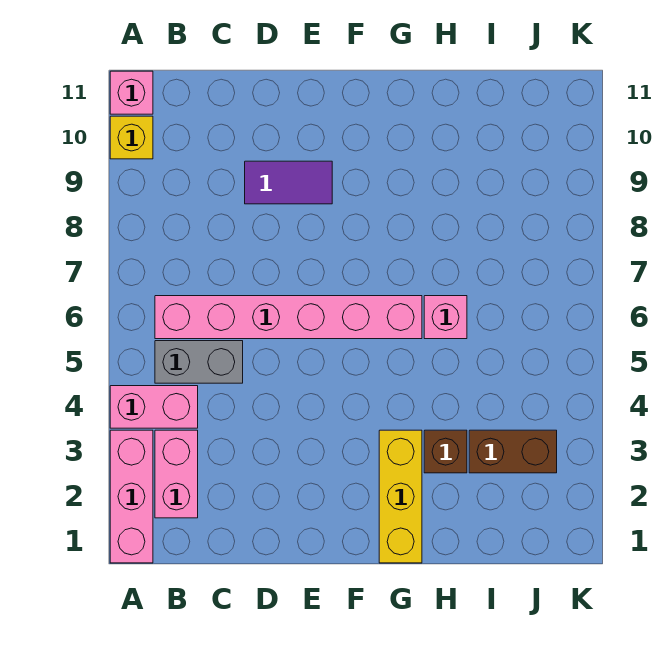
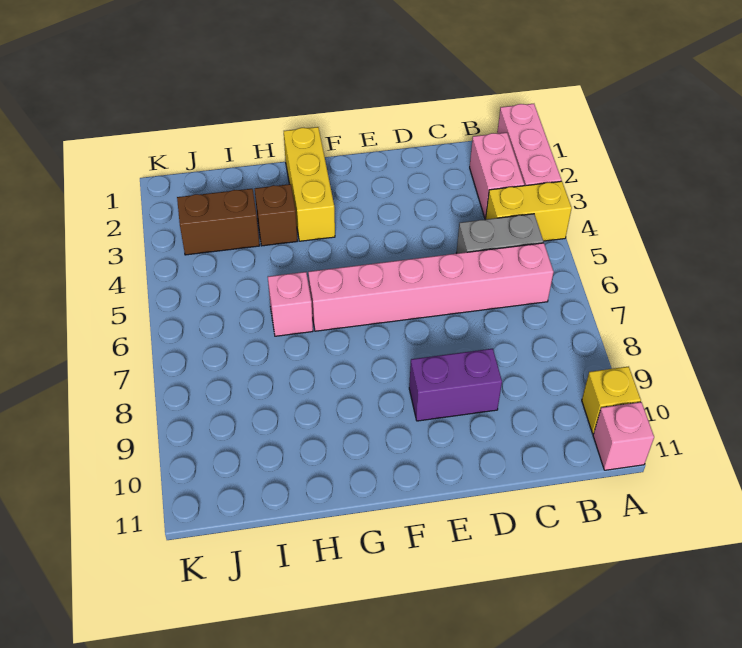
pink 1x2 brick [110,386,198,428] -> yellow 1x2 brick [486,181,572,241]
purple 1x2 tile [245,161,332,204] -> purple 1x2 brick [409,349,502,421]

